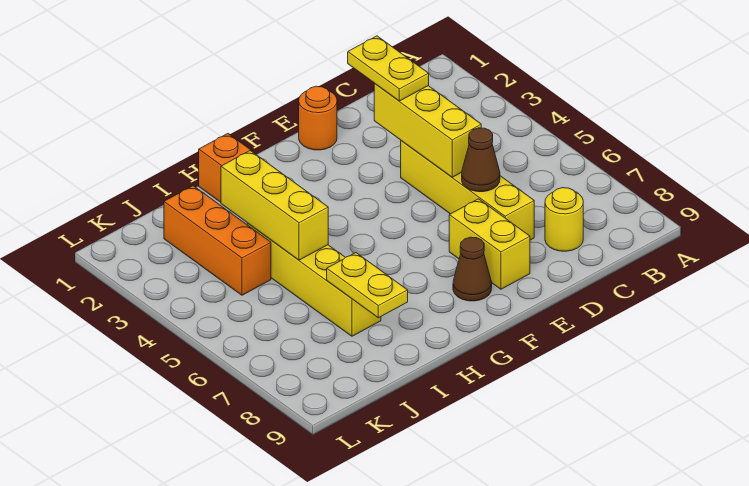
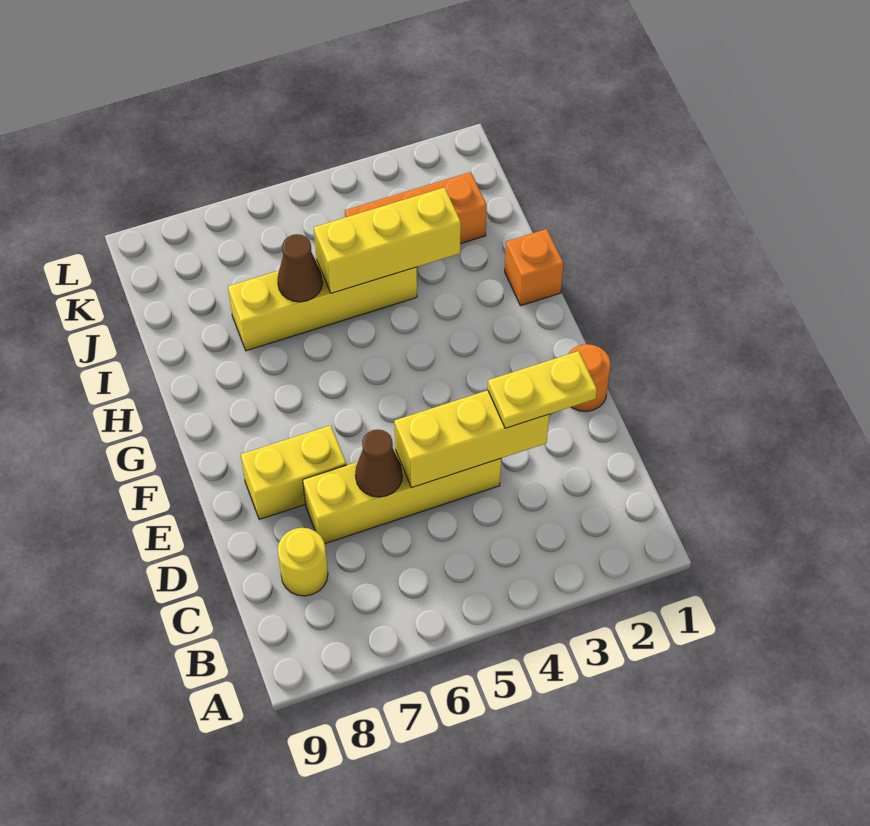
brown 1x1 cone [453,237,492,301] -> brown 1x1 cone moved to [278,234,323,302]
yellow 1x2 plate [327,253,408,318] -> none

